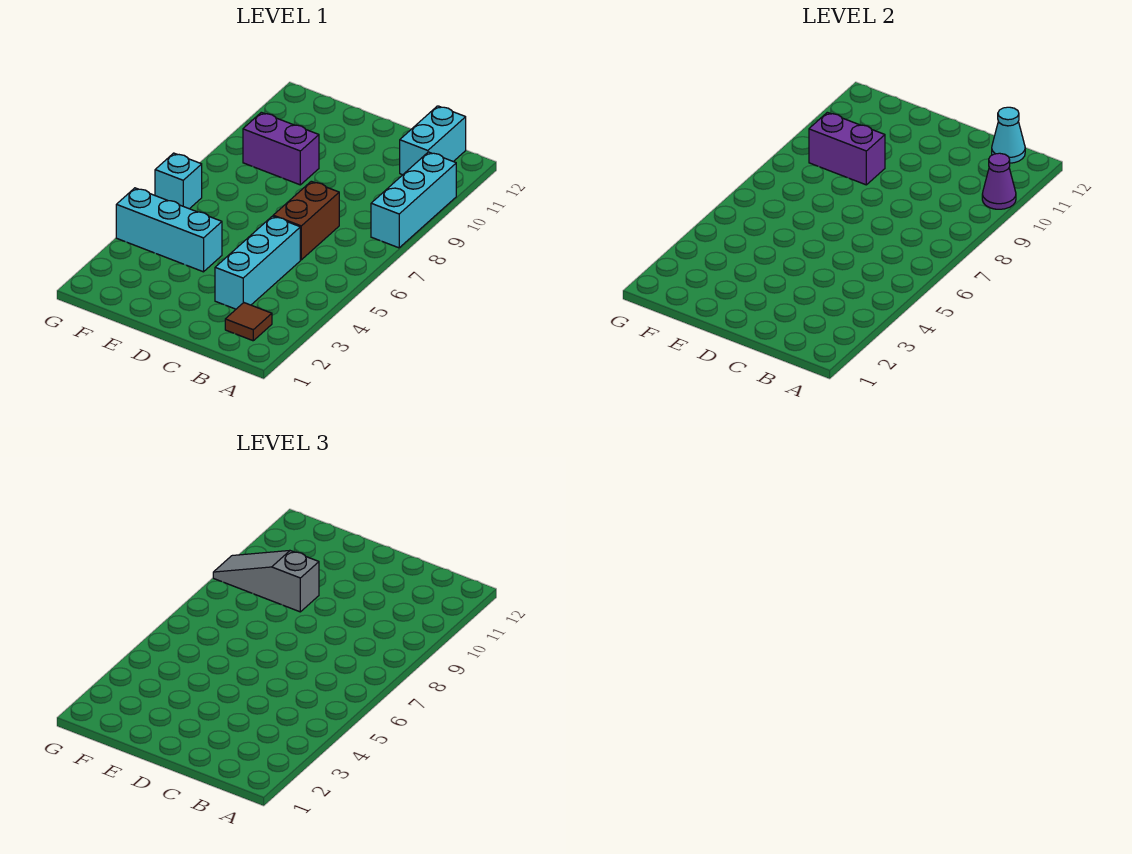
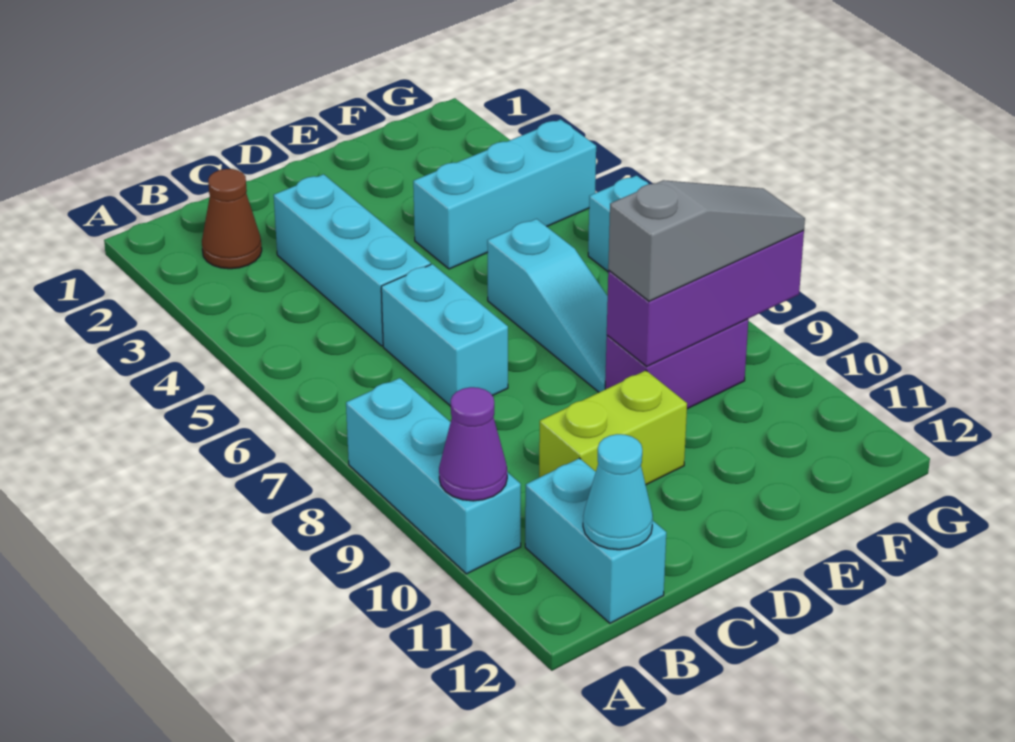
brown 1x1 tile [225,303,272,341] -> brown 1x1 cone [202,169,262,269]
brown 1x2 brick [273,181,339,260] -> cyan 1x2 brick [381,264,508,406]
none -> lime 1x2 brick [539,371,687,485]
none -> cyan 1x3 slope [487,219,608,392]
purple 1x2 brick [809,112,885,185] -> purple 1x3 brick [607,230,804,366]

